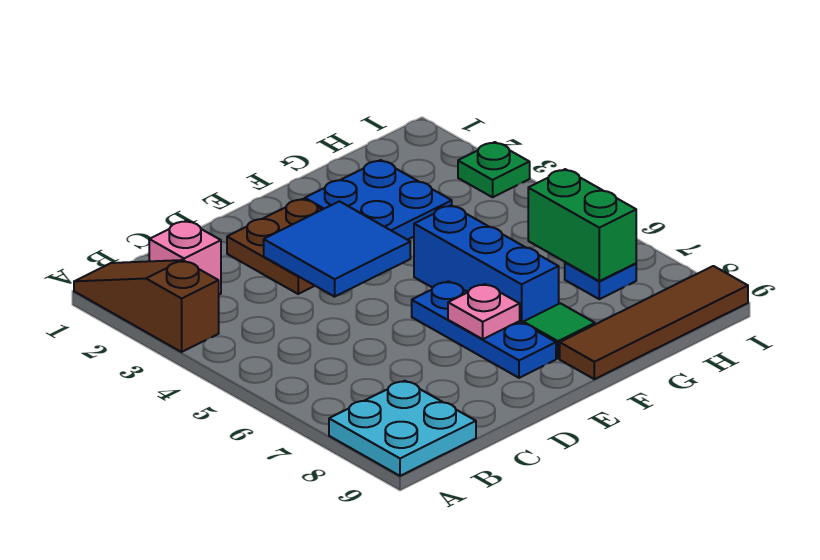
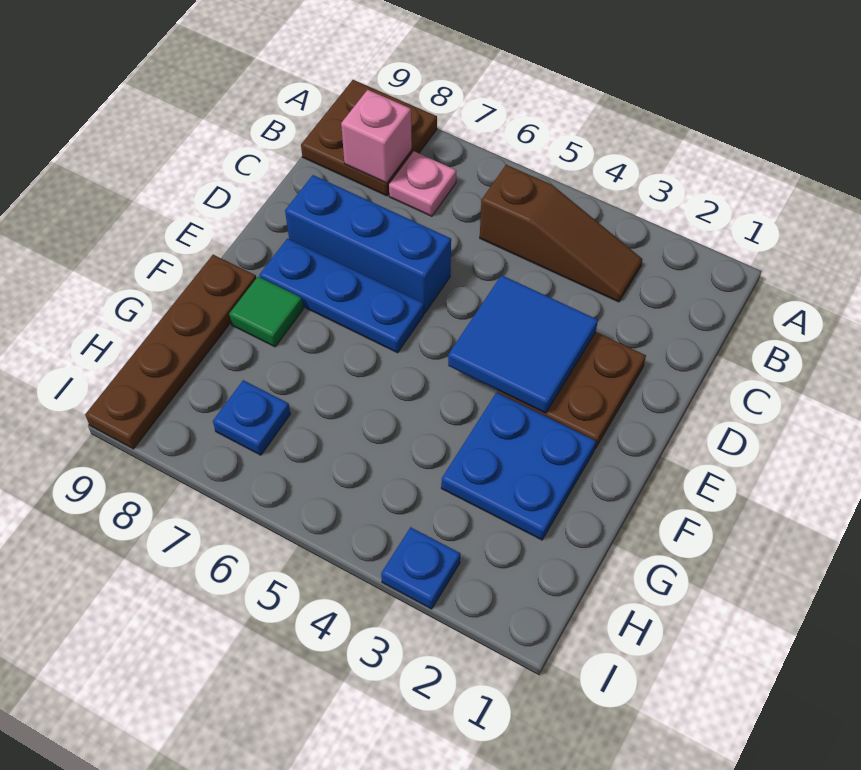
brown 1x3 slope [74,260,219,352] -> brown 1x3 slope moved to [480,165,642,302]
cyan 2x2 plate [329,381,476,476] -> brown 2x2 plate [301,80,437,196]
pink 1x1 brick [149,221,221,295] -> pink 1x1 brick moved to [341,90,412,183]
pink 1x1 plate [448,284,520,339] -> pink 1x1 plate moved to [389,151,456,216]
blue 1x3 brick [414,205,559,323] -> blue 1x3 brick moved to [285,175,451,313]
brown 1x4 tile [560,266,748,379] -> brown 1x4 plate [85,255,256,449]
green 1x2 brick [528,169,636,281] -> none
green 1x1 plate [458,142,530,197] -> blue 1x1 plate [381,527,460,609]

